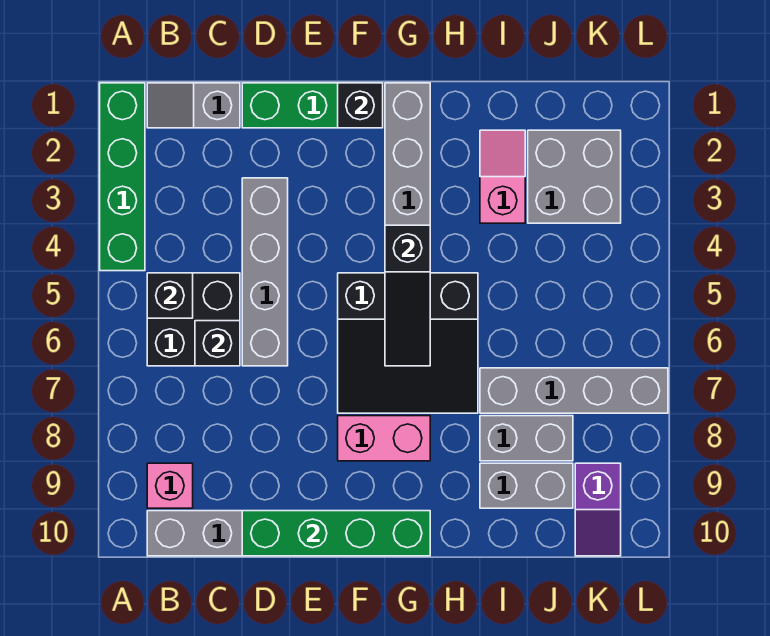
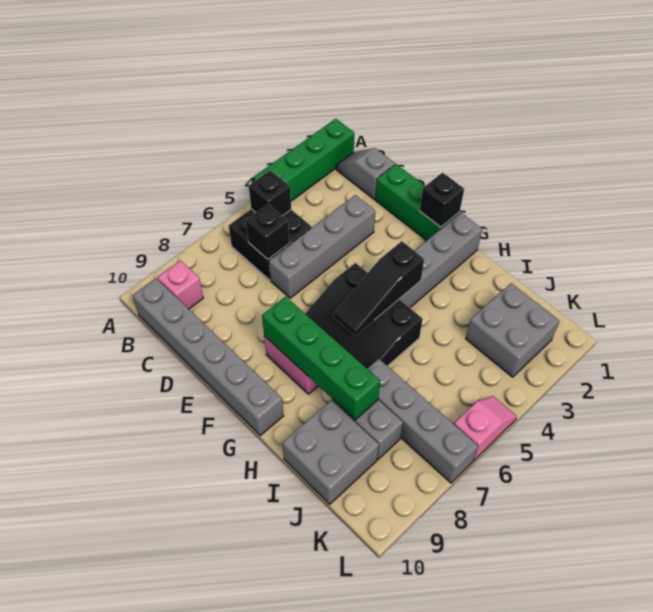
green 1x4 brick [242,511,430,556] -> green 1x4 brick moved to [262,297,380,420]
pink 1x2 slope [480,130,525,223] -> pink 1x2 slope moved to [454,396,517,461]
grey 1x2 brick [480,463,573,508] -> grey 2x2 brick [282,400,379,504]
purple 1x2 slope [575,463,621,556] -> none

